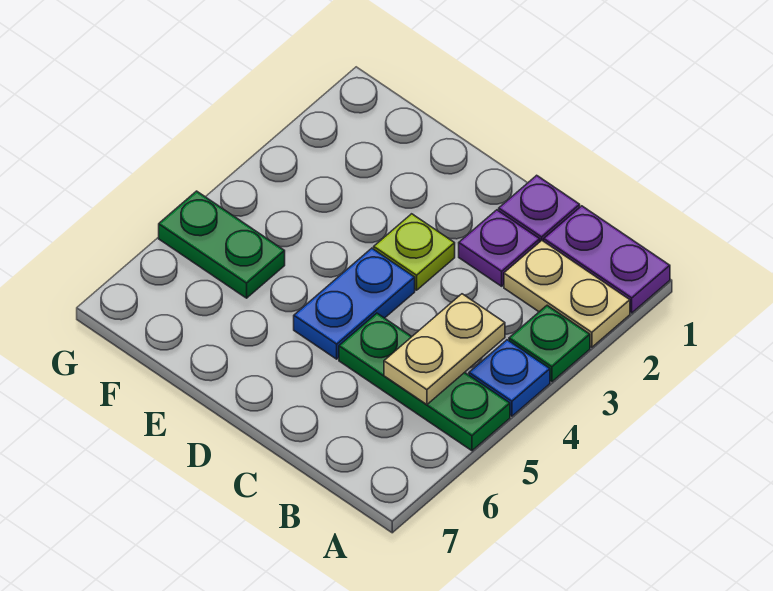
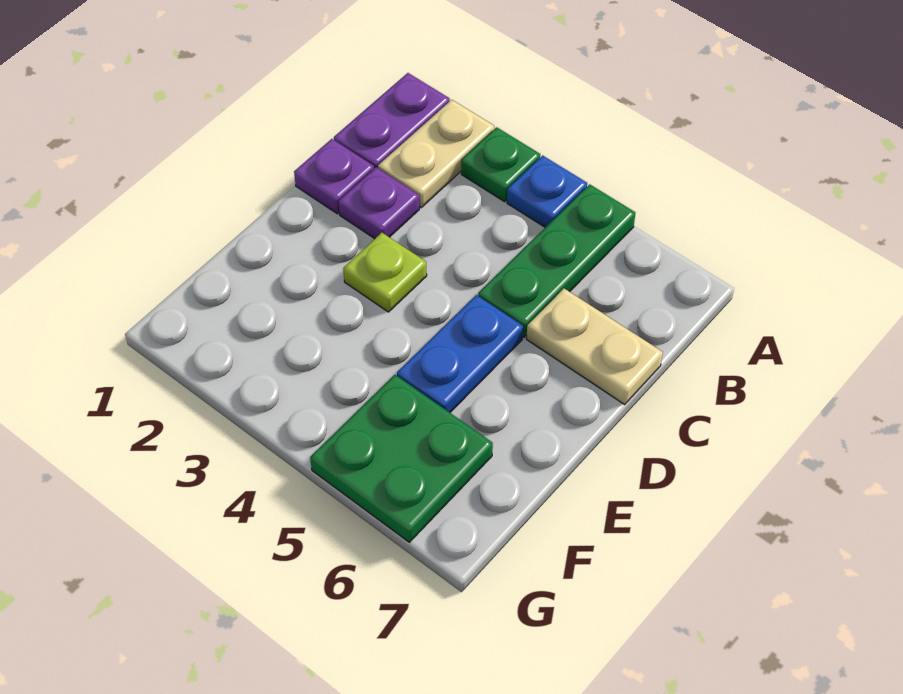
tan 1x2 plate [384,294,505,405] -> tan 1x2 plate moved to [526,289,663,404]
blue 1x2 plate [294,248,415,359] -> blue 1x2 plate turned to [397,295,523,412]
green 1x2 plate [159,191,285,298] -> green 2x2 plate [310,375,493,542]

